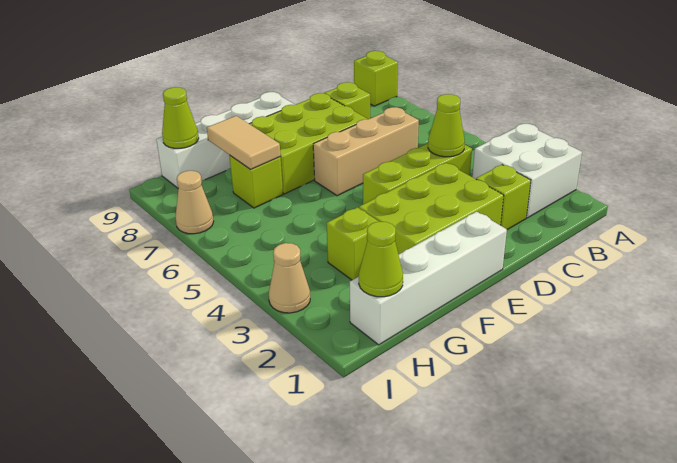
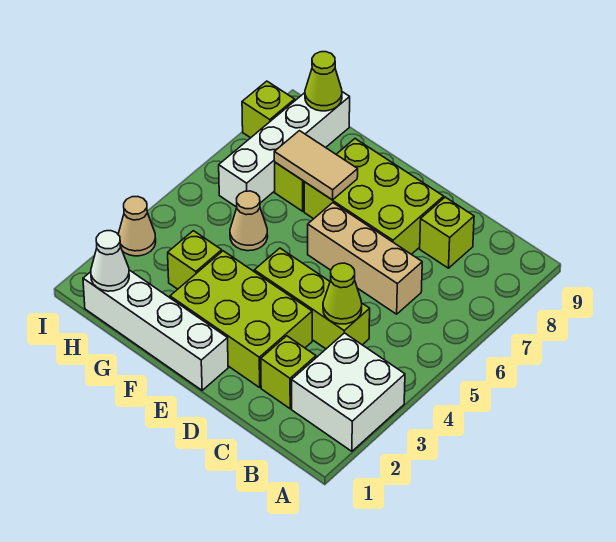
lime 1x1 brick [354,51,398,106] -> lime 1x1 brick moved to [242,81,295,138]
white 1x4 brick [156,92,294,188] -> white 1x4 brick turned to [219,92,350,207]
tan 1x2 tile [207,116,280,169] -> tan 1x2 tile turned to [274,131,358,200]
lime 1x1 cone [359,222,403,297] -> white 1x1 cone [91,231,129,291]
tan 1x1 cone [175,171,214,234] -> tan 1x1 cone moved to [230,191,268,251]

